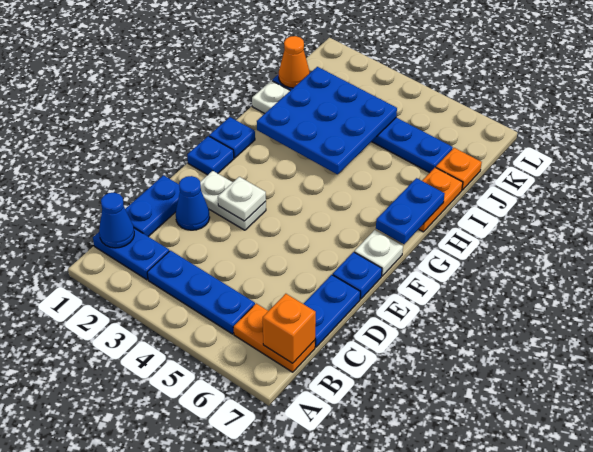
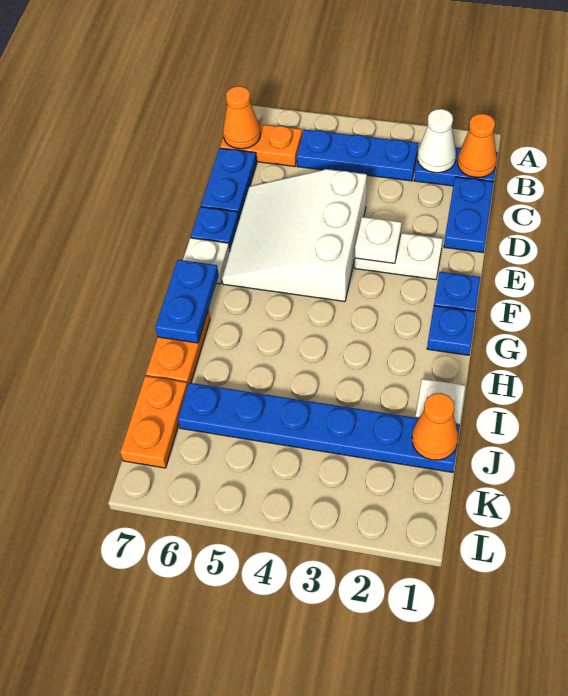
blue 1x1 cone [99,193,134,248] -> orange 1x1 cone [457,114,497,177]
none -> white 1x1 cone [418,109,456,173]
orange 1x1 brick [263,294,316,363] -> orange 1x1 cone [223,86,261,149]
blue 1x1 cone [175,176,210,230] -> none
none -> white 3x3 slope [222,169,367,302]
blue 3x3 plate [257,67,397,174] -> none
orange 1x1 plate [436,148,482,190] -> orange 1x2 plate [120,376,188,468]

